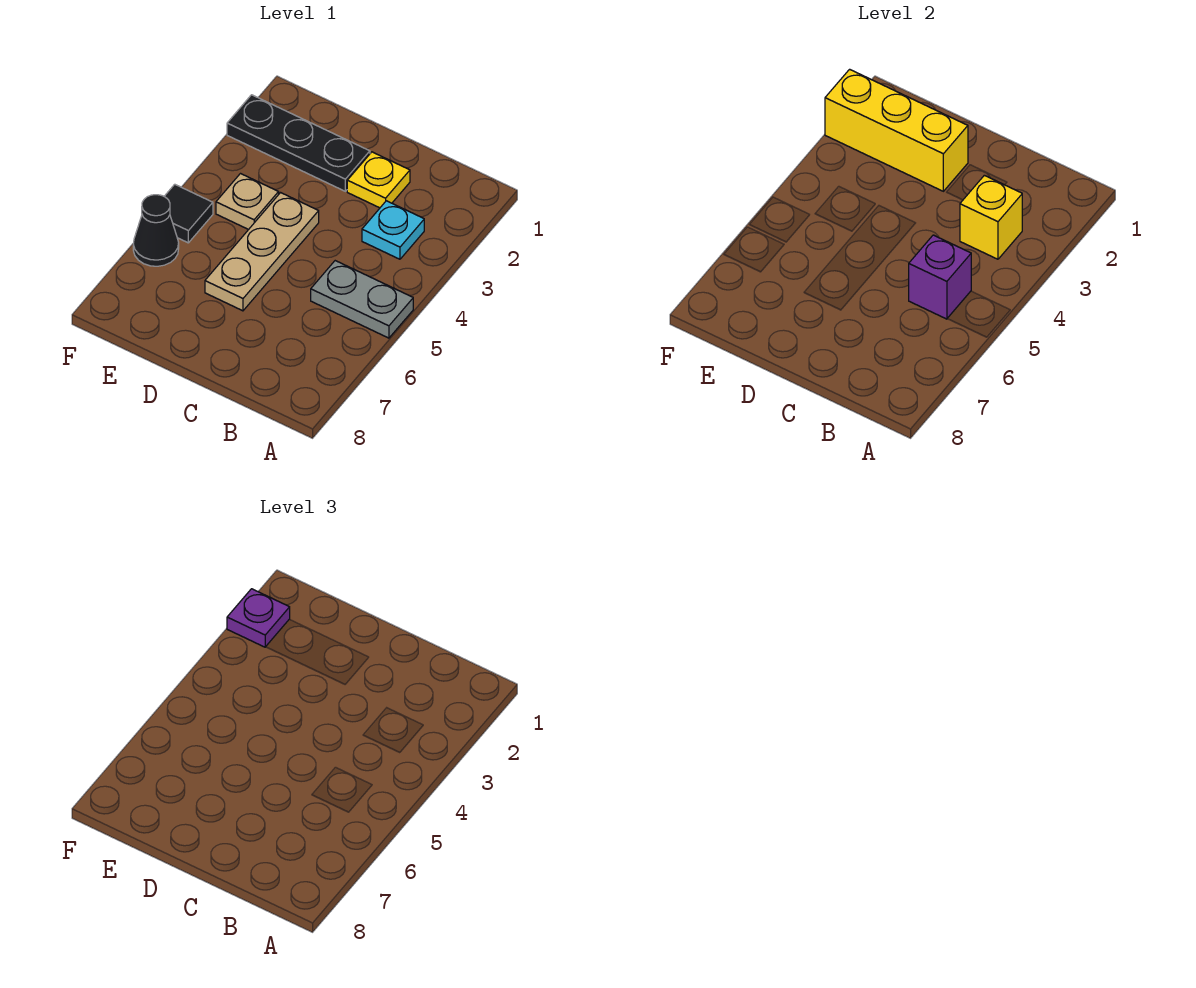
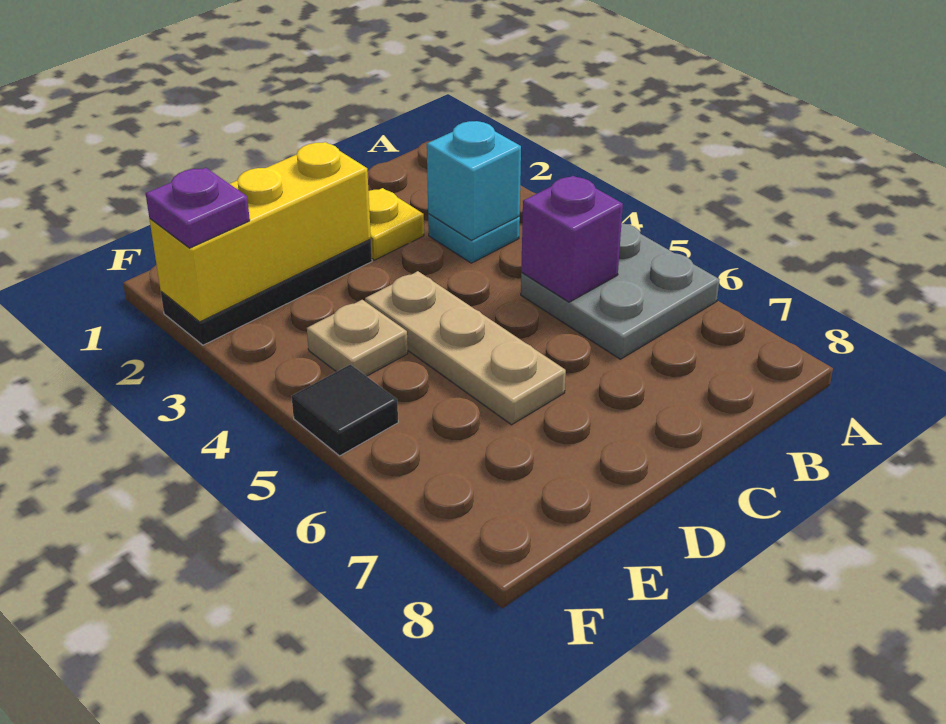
grey 1x2 plate [311,261,413,338] -> grey 2x2 plate [521,223,719,359]
yellow 1x1 brick [960,175,1022,259] -> cyan 1x1 brick [427,121,521,240]
black 1x1 cone [133,195,179,266] -> none

